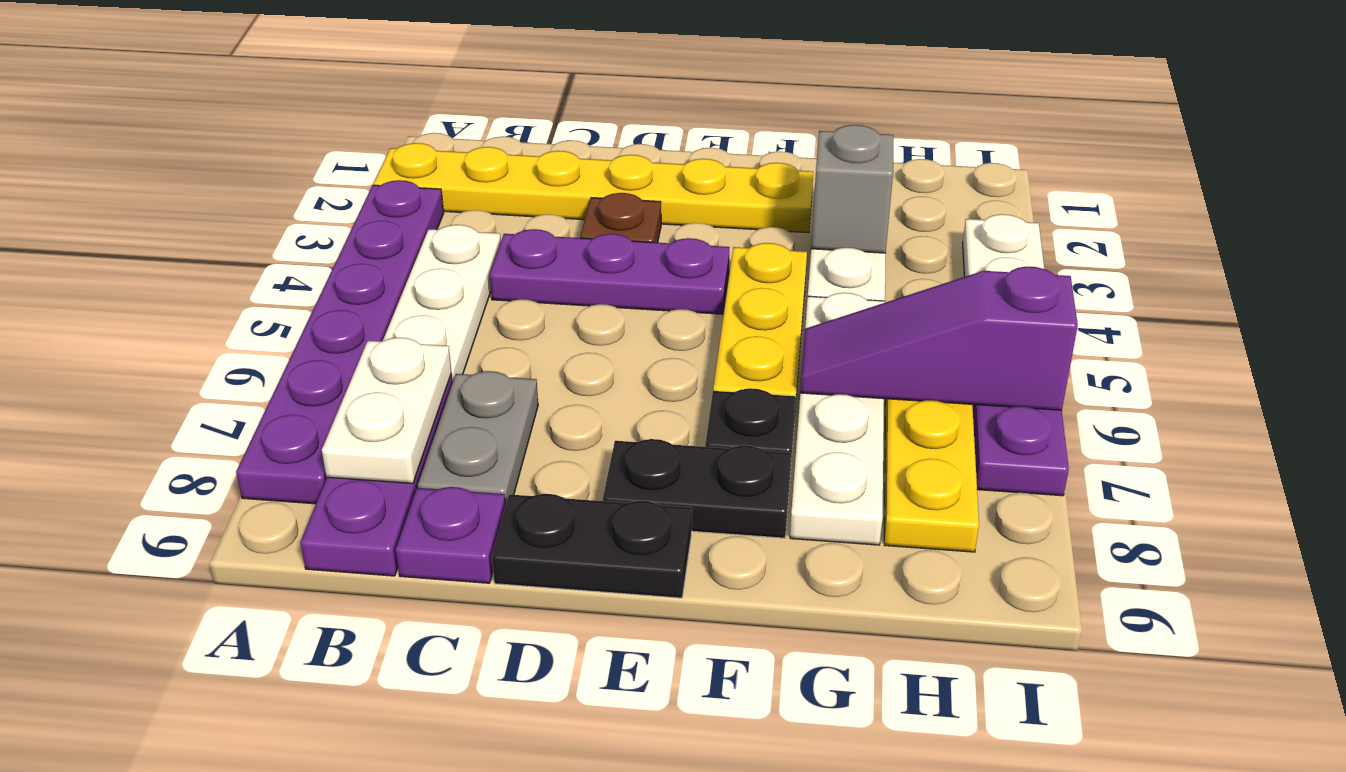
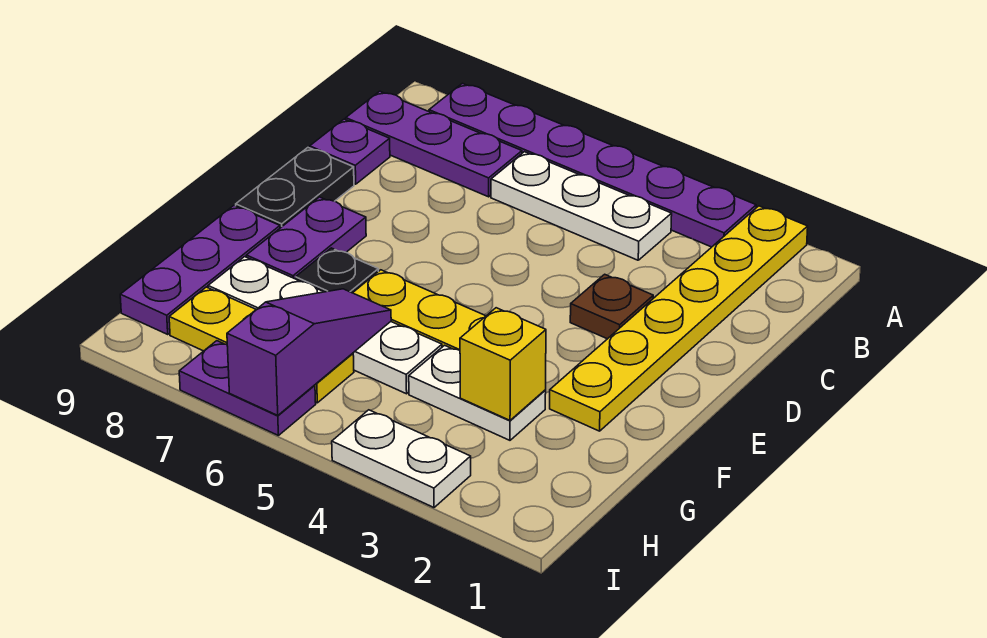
white 1x2 plate [322,337,452,484] -> none
purple 1x3 plate [490,229,730,314] -> purple 1x3 plate moved to [120,206,280,334]
grey 1x2 plate [418,371,538,505] -> none
black 1x2 plate [603,439,791,538] -> purple 1x2 plate [246,197,366,279]
grey 1x1 brick [811,125,893,253] -> yellow 1x1 brick [460,308,546,420]

